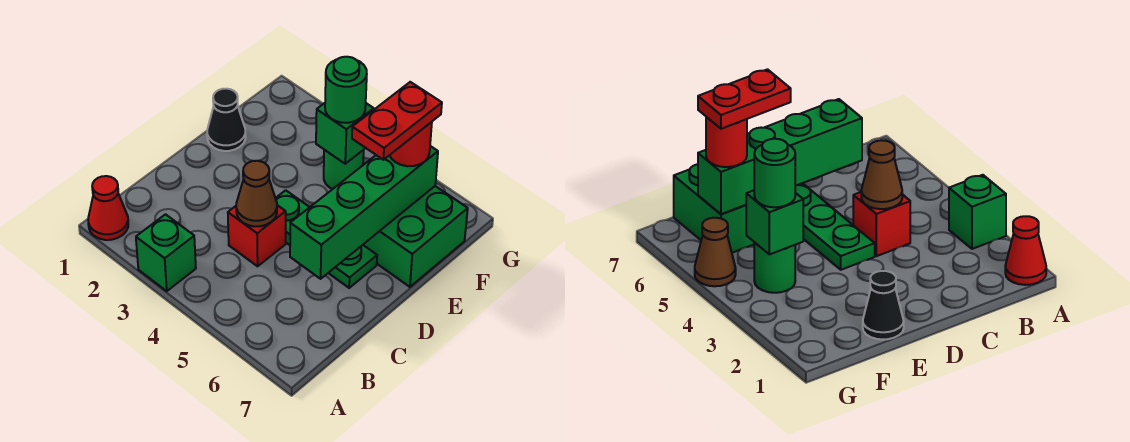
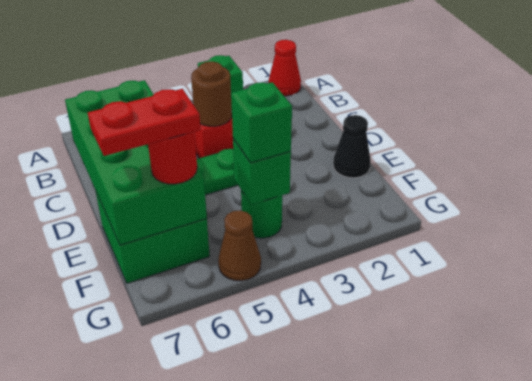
brown 1x1 cone [236,161,277,226] -> brown 1x1 round brick [191,62,232,126]
green 1x4 brick [290,146,438,279] -> green 2x4 brick [65,80,207,245]
red 1x2 plate [352,82,442,160] -> red 1x2 plate turned to [88,89,201,156]
green 1x1 round brick [325,57,367,123] -> green 1x1 brick [231,82,292,163]

